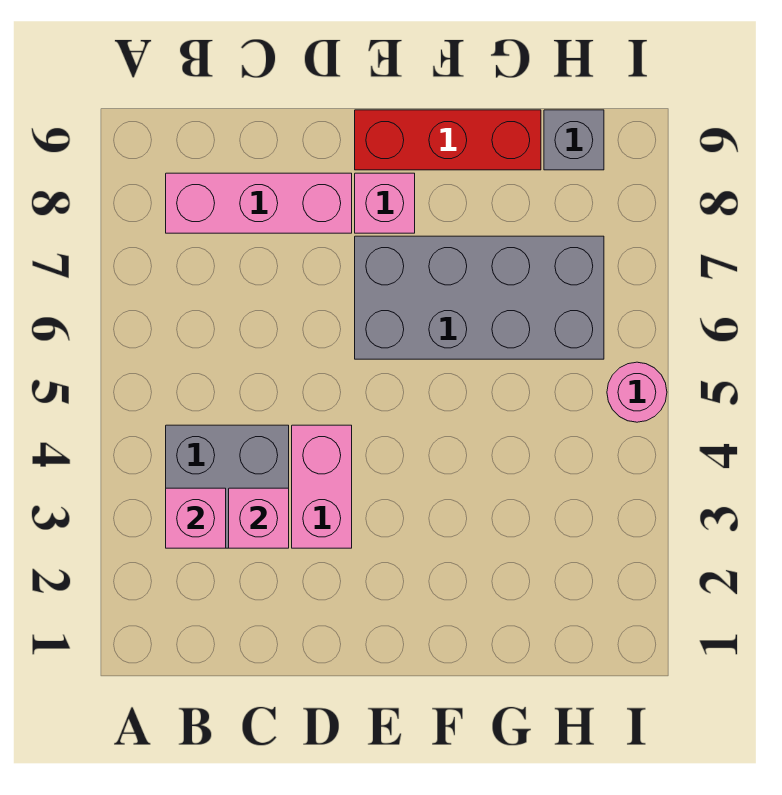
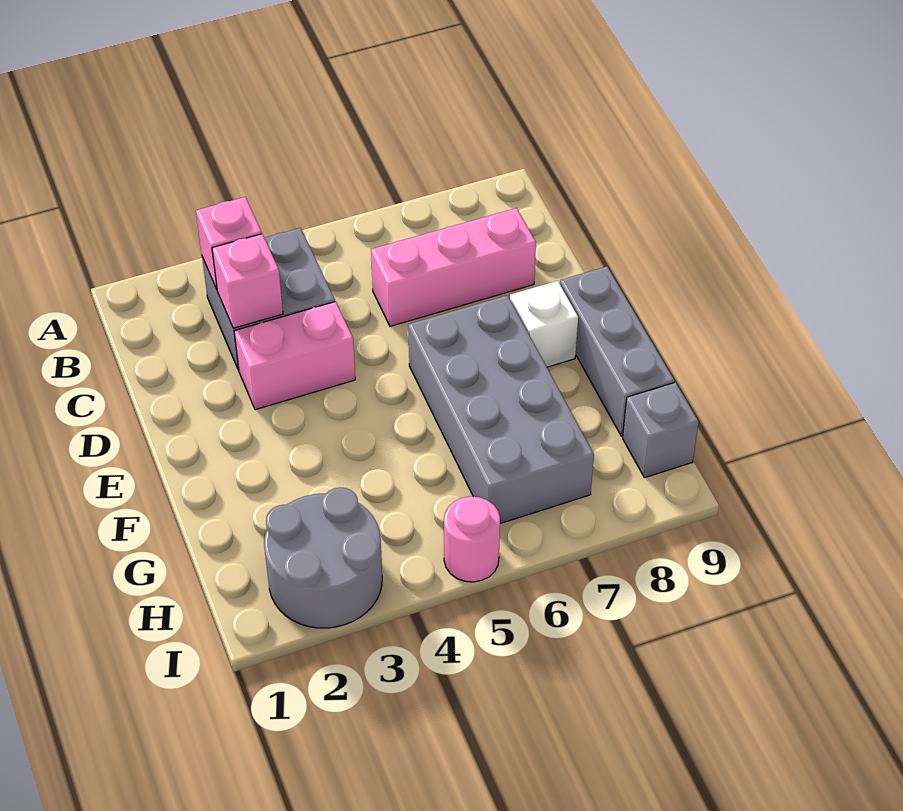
pink 1x3 brick [166,173,352,233] -> pink 1x3 brick turned to [371,208,536,326]
pink 1x1 brick [355,173,415,233] -> white 1x1 brick [510,281,578,367]
red 1x3 brick [355,110,541,170] -> grey 1x3 brick [560,266,674,437]
none -> grey 2x2 round brick [264,487,382,628]

